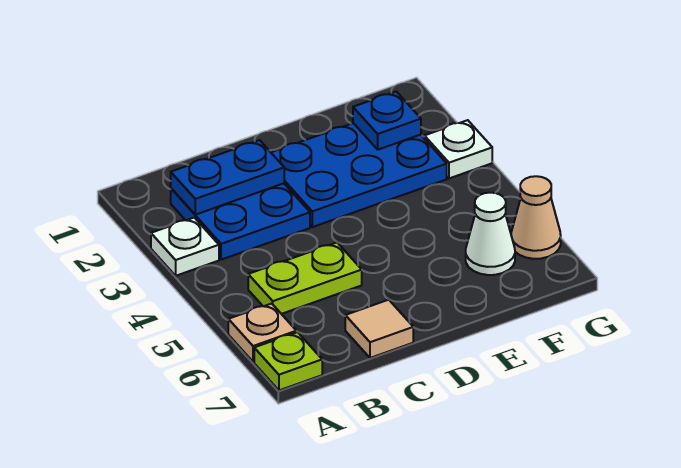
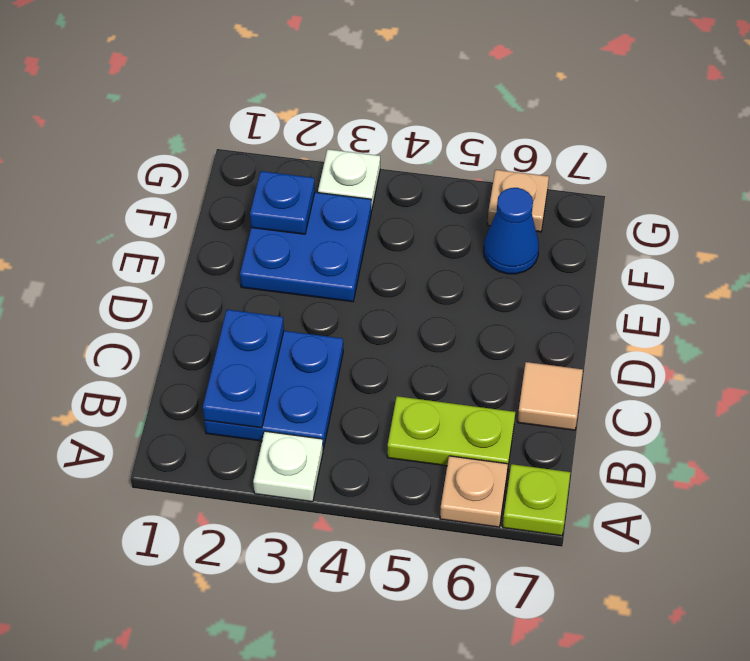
lime 1x2 plate [248,243,362,314] -> lime 1x2 plate turned to [387,396,515,466]
blue 2x3 plate [271,123,447,227] -> blue 2x2 plate [240,192,371,302]
white 1x1 cone [466,193,515,275] -> blue 1x1 cone [484,188,539,274]
tan 1x1 cone [511,176,561,259] -> tan 1x1 plate [487,170,549,232]

